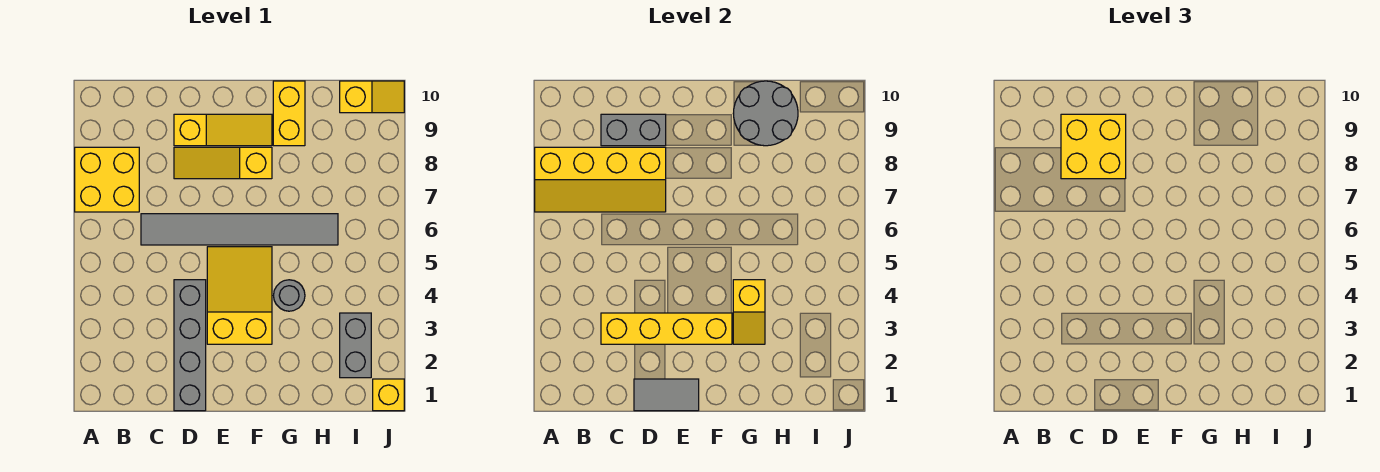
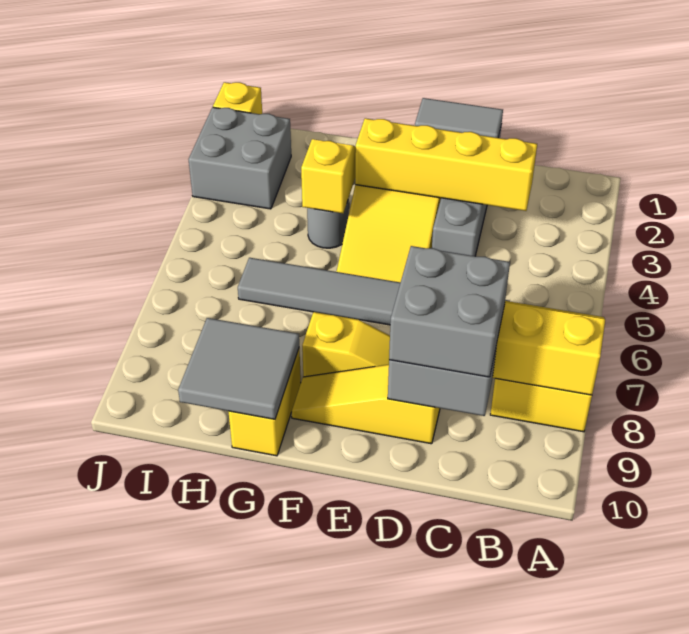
yellow 2x2 brick [1061,114,1126,179] -> grey 2x2 brick [389,246,510,377]
grey 2x2 round brick [733,81,798,146] -> grey 2x2 tile [178,318,299,419]
grey 1x2 brick [340,313,371,378] -> grey 2x2 brick [189,107,291,209]
yellow 1x2 slope [340,81,404,113] -> none

